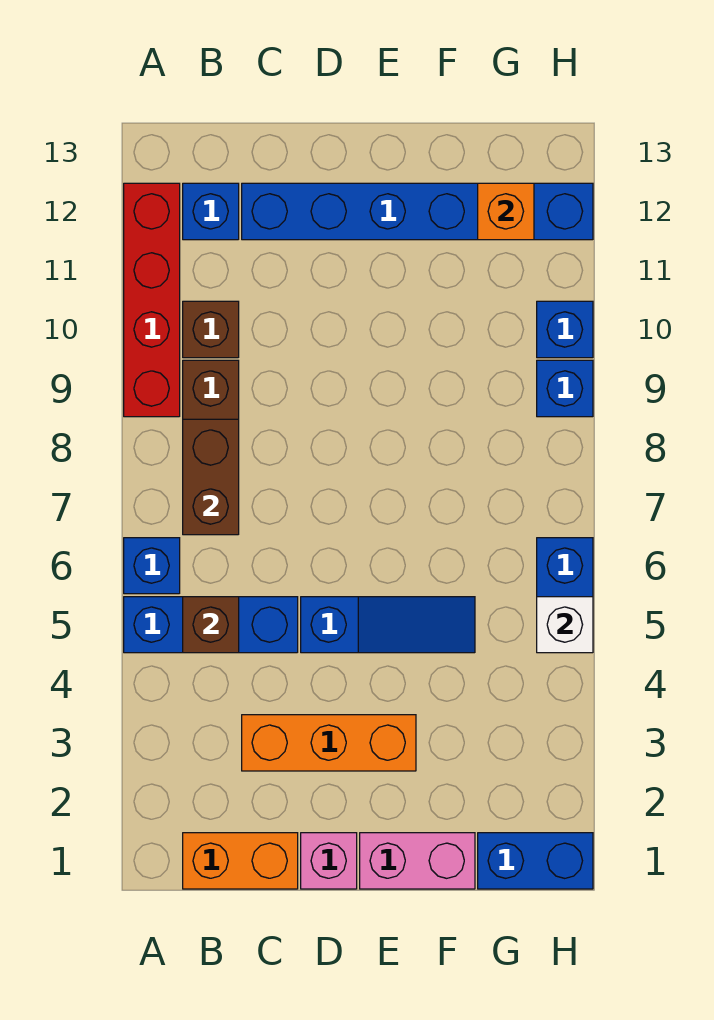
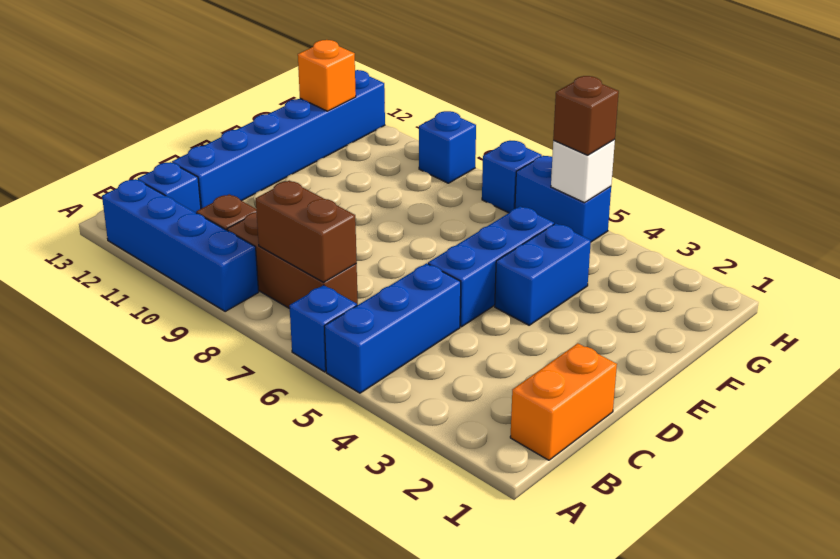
red 1x4 brick [124,183,180,417] -> blue 1x4 brick [102,179,259,311]
brown 1x1 brick [183,597,239,653] -> brown 1x1 brick moved to [553,76,619,155]
orange 1x3 brick [242,715,416,771] -> none
pink 1x1 brick [301,833,357,889] -> none
blue 1x3 slope [301,597,475,653] -> blue 1x3 brick [428,206,554,327]
pink 1x2 brick [360,833,475,889] -> none
blue 1x2 brick [478,833,593,889] -> blue 1x2 brick moved to [495,224,591,325]
blue 1x1 brick [537,301,593,358] -> blue 1x1 brick moved to [482,141,542,213]

